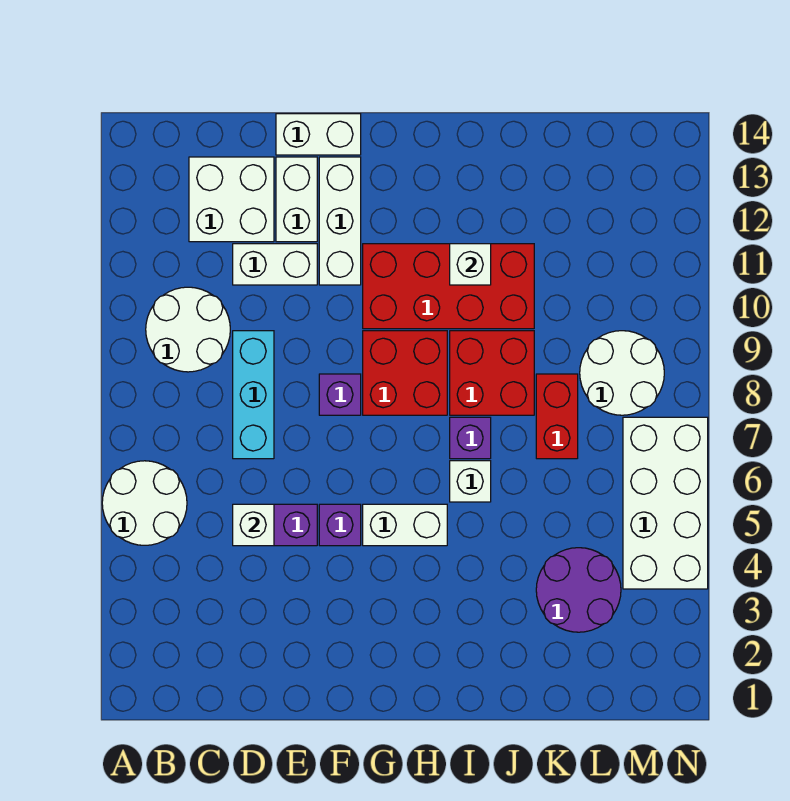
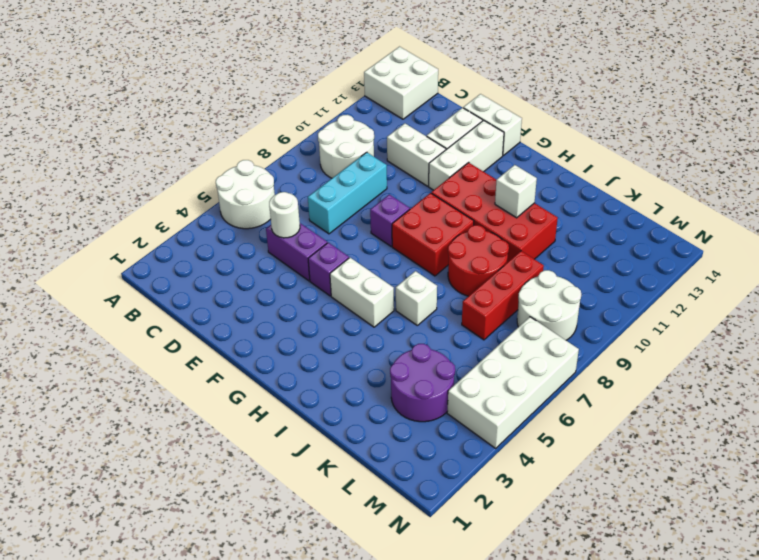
white 2x2 brick [189,157,274,242] -> white 2x2 brick moved to [364,47,438,119]
white 1x1 brick [233,504,274,546] -> white 1x1 round brick [269,192,300,238]
purple 1x1 brick [450,417,491,459] -> none
red 2x2 brick [450,331,534,415] -> red 2x2 round brick [448,225,509,296]
red 1x2 brick [536,374,578,459] -> red 1x3 brick [462,251,544,340]

